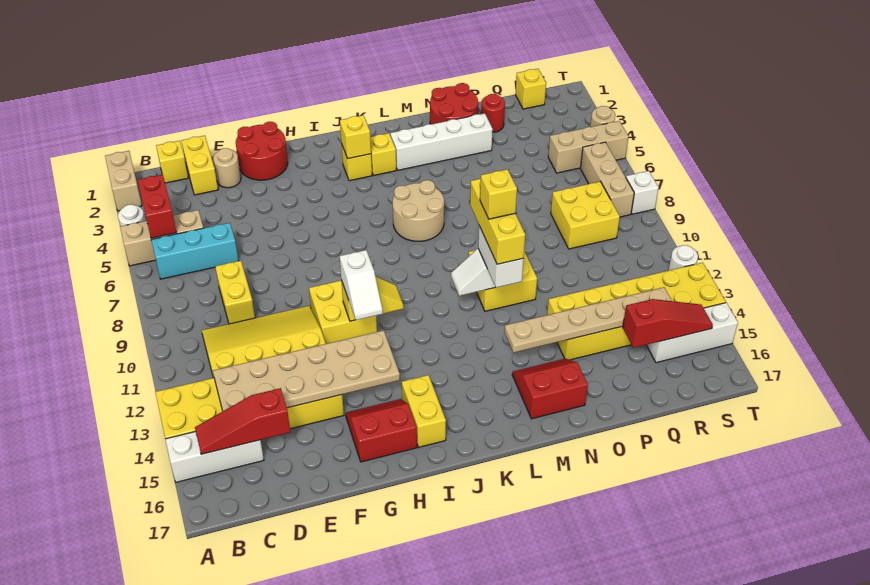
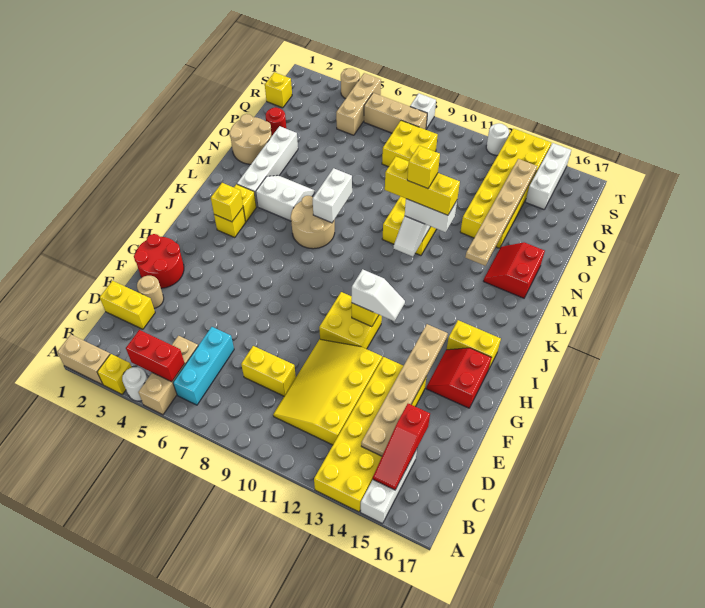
yellow 1x1 brick [156,141,188,183] -> yellow 1x1 brick moved to [97,354,132,394]
tan 2x6 plate [213,330,400,411] -> tan 1x6 plate [361,324,448,456]
none -> white 2x2 slope [256,175,314,221]
none -> white 1x2 brick [313,168,352,223]
red 2x2 round brick [430,83,478,124] -> tan 2x2 round brick [229,114,272,164]
red 1x3 slope [622,299,713,348] -> none

